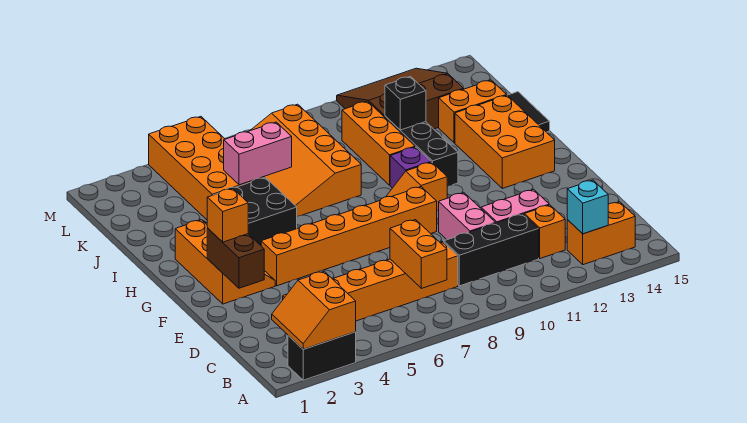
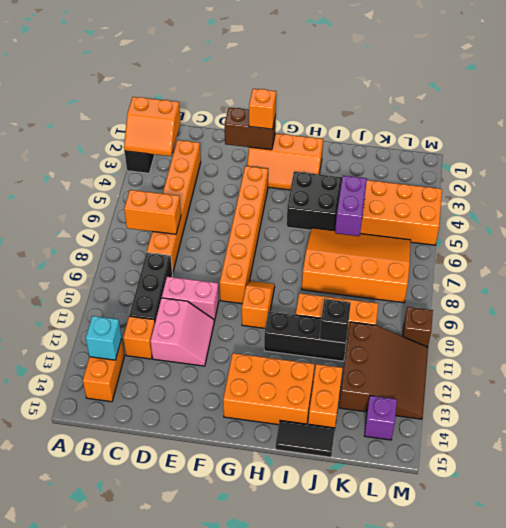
orange 2x2 slope [272,271,356,349] -> orange 2x2 slope turned to [124,97,181,156]
purple 1x1 brick [390,147,431,188] -> purple 1x1 brick moved to [364,396,397,440]
pink 1x2 brick [224,122,292,185] -> purple 1x2 brick [335,176,367,236]
none -> brown 1x1 brick [403,307,433,347]

